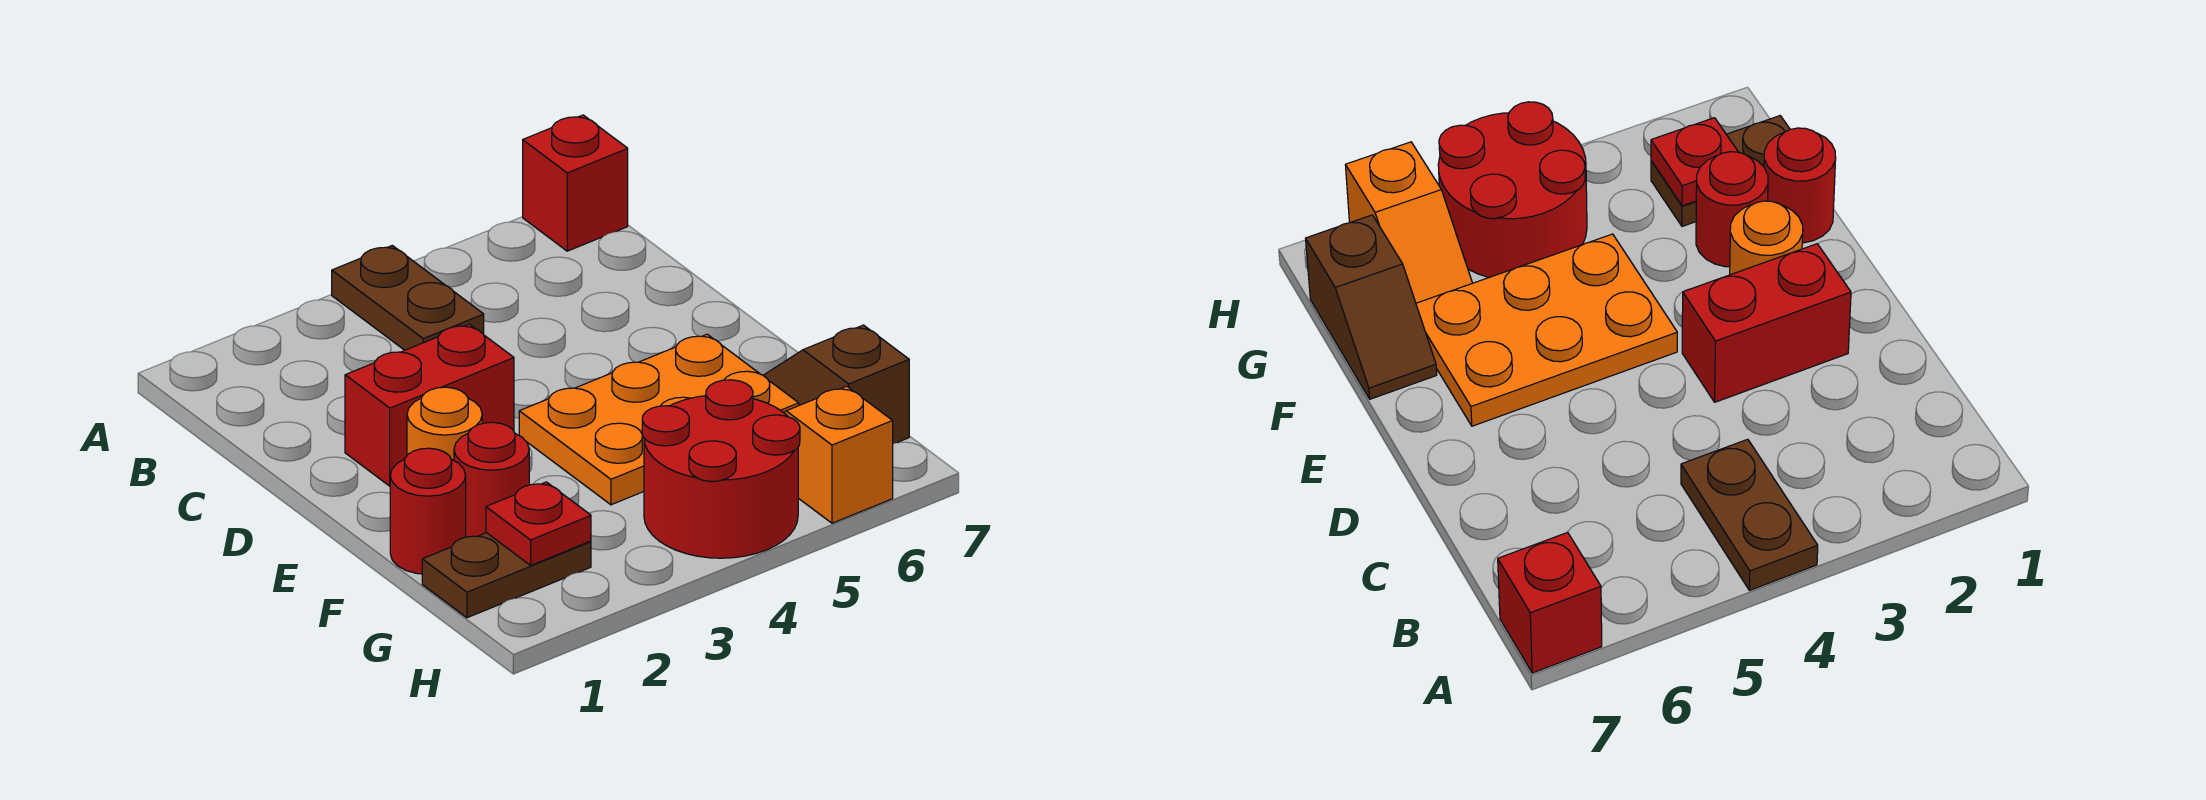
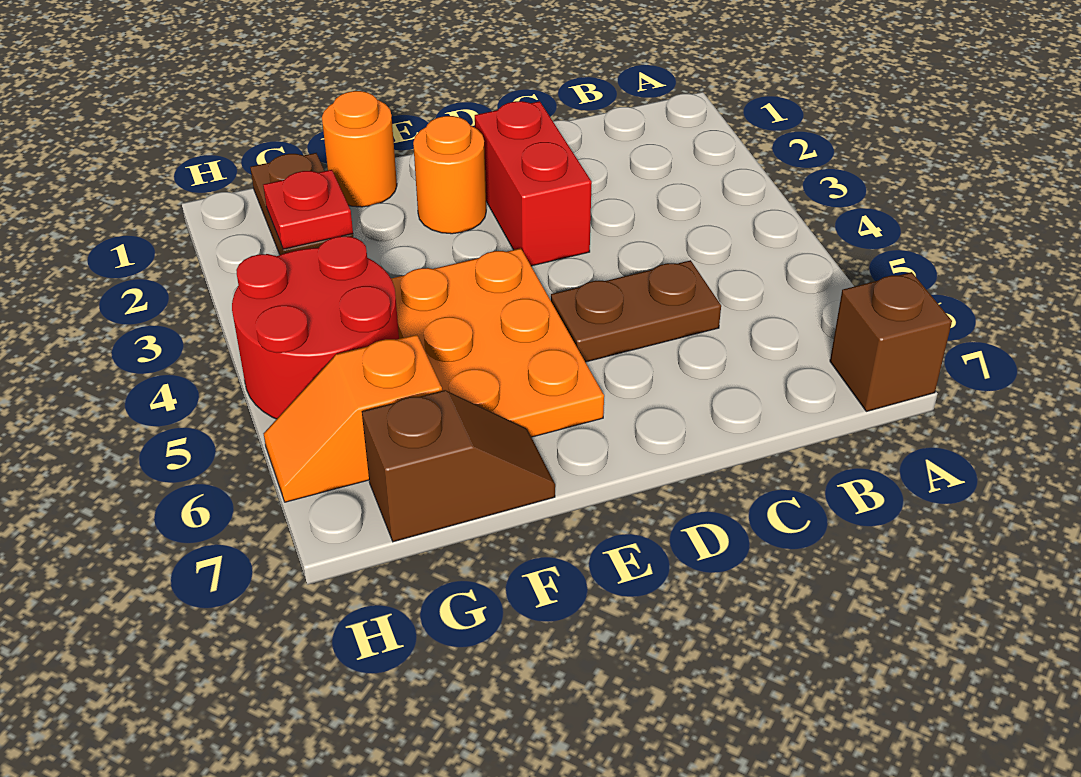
brown 1x2 plate [332,246,484,350] -> brown 1x2 plate moved to [551,260,721,362]
red 1x1 brick [523,115,628,251] -> brown 1x1 brick [830,272,952,411]
red 1x1 round brick [390,448,466,574] -> orange 1x1 round brick [322,91,397,207]
red 1x1 round brick [454,422,529,537] -> none
orange 1x2 slope [784,386,893,523] -> orange 1x2 slope turned to [263,335,442,502]

